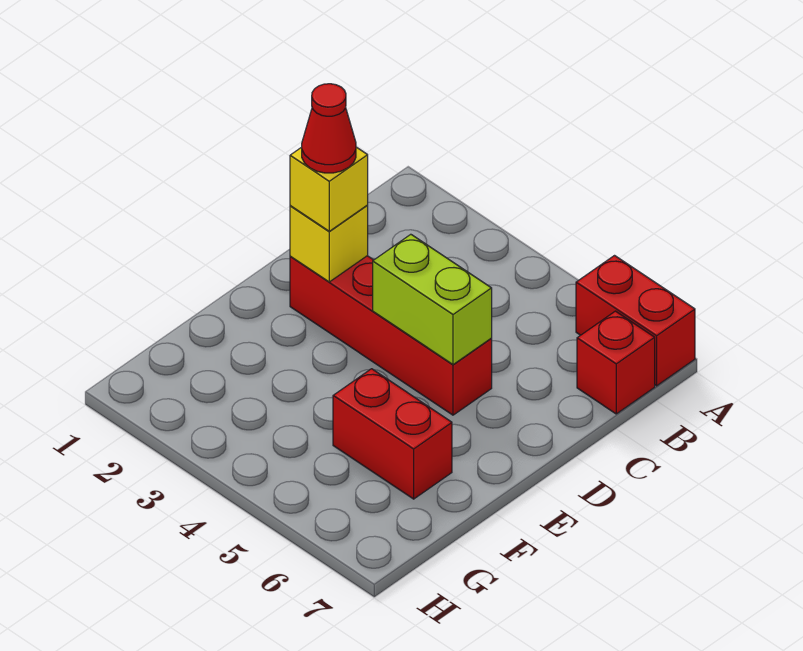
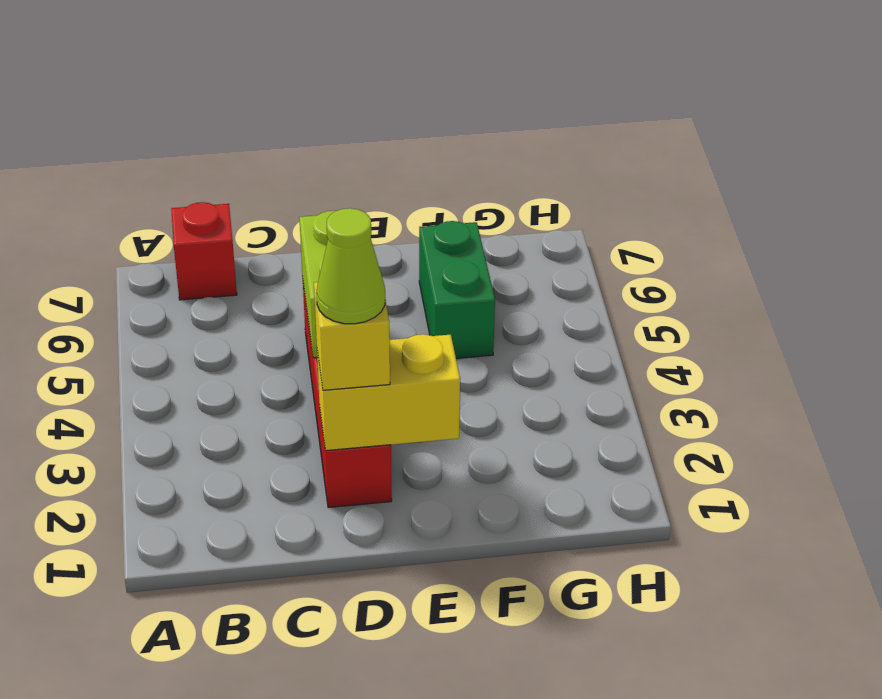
red 1x2 brick [576,256,695,386] -> none
yellow 1x1 brick [290,205,368,282] -> yellow 1x2 brick [317,334,460,451]
red 1x1 cone [302,84,356,173] -> lime 1x1 cone [316,208,385,324]
red 1x2 brick [333,369,452,499] -> green 1x2 brick [419,221,495,358]

